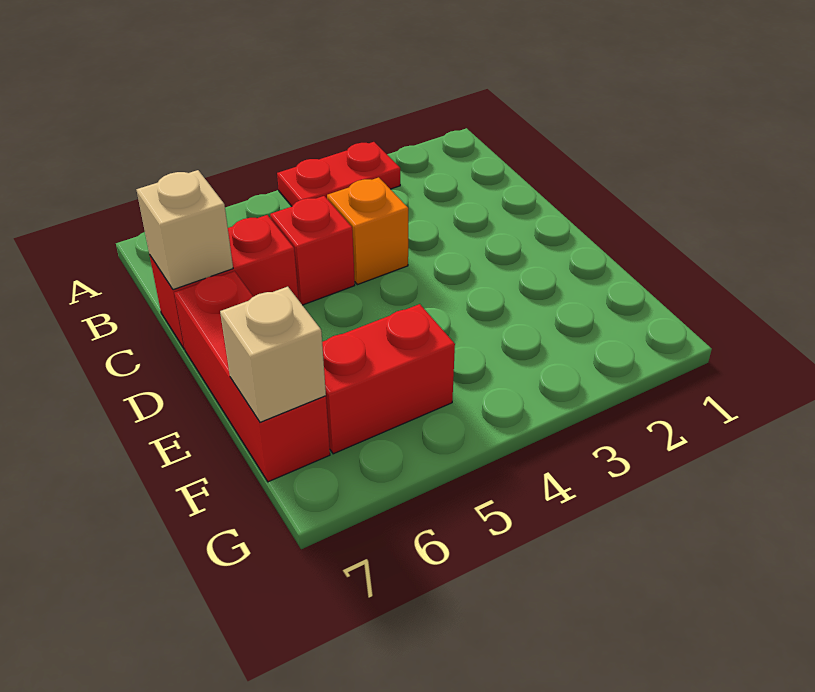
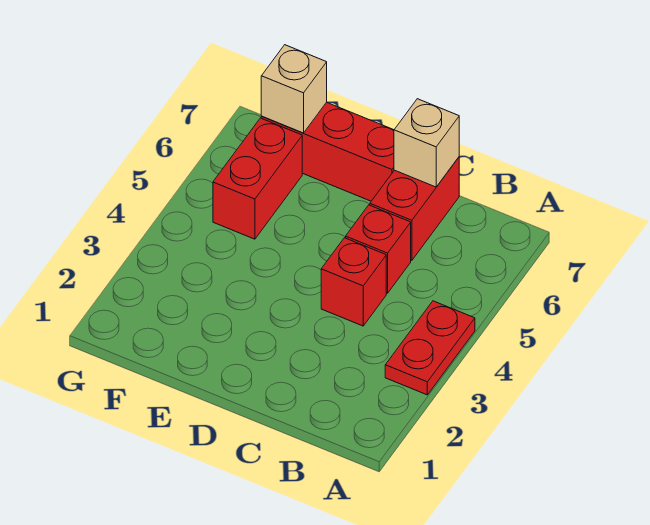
orange 1x1 brick [327,177,408,285] -> red 1x1 brick [321,238,386,326]

